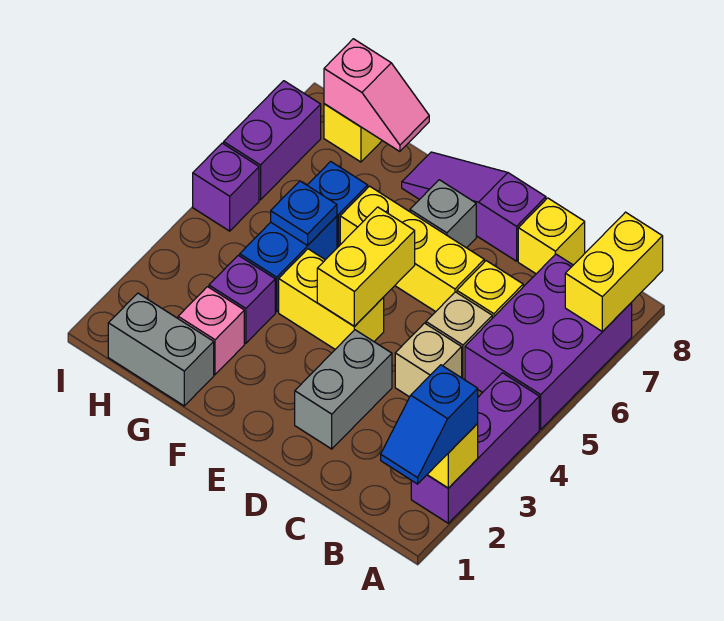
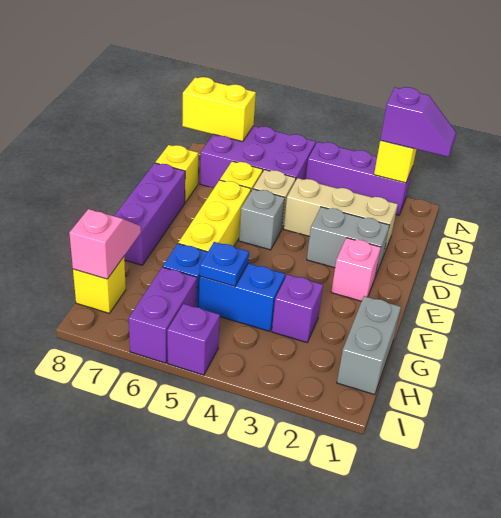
blue 1x2 slope [381,365,478,484] -> purple 1x2 slope [380,87,456,157]
tan 1x1 brick [395,323,462,397] -> tan 1x3 brick [284,178,398,256]
purple 1x3 slope [402,152,546,261] -> purple 1x3 brick [114,163,185,265]
yellow 1x2 brick [279,249,384,349] -> none
yellow 1x2 brick [317,207,415,327] -> none
grey 1x1 brick [410,180,476,248] -> grey 1x1 brick moved to [239,189,285,250]
pink 1x1 brick [178,287,244,374] -> pink 1x1 brick moved to [331,238,381,301]
purple 1x2 brick [224,81,321,200] -> purple 1x2 brick turned to [129,267,197,363]

